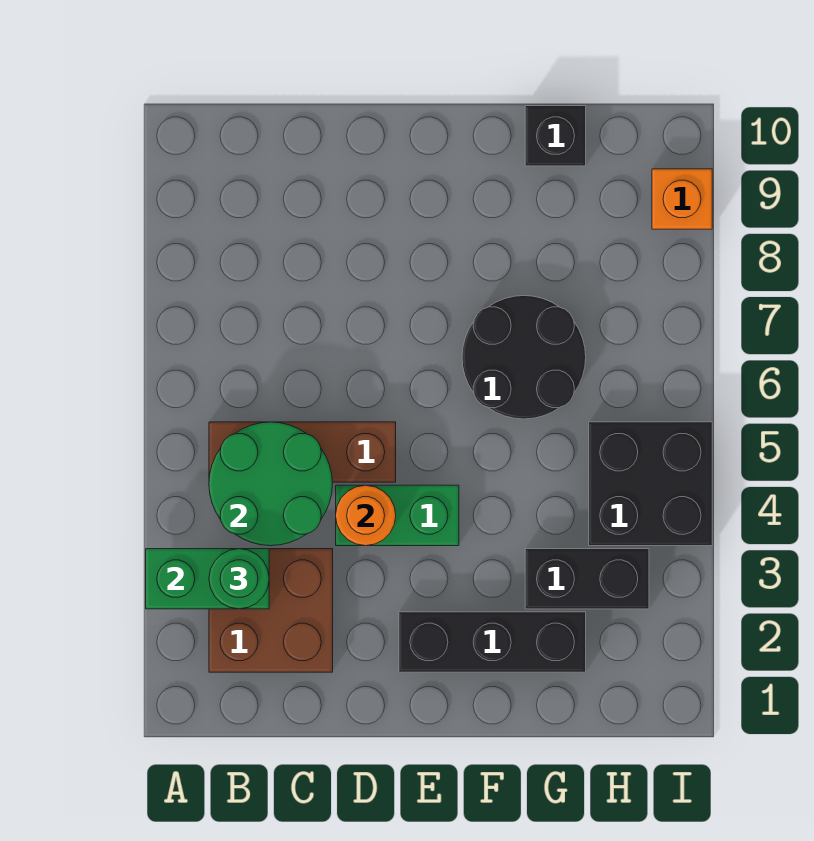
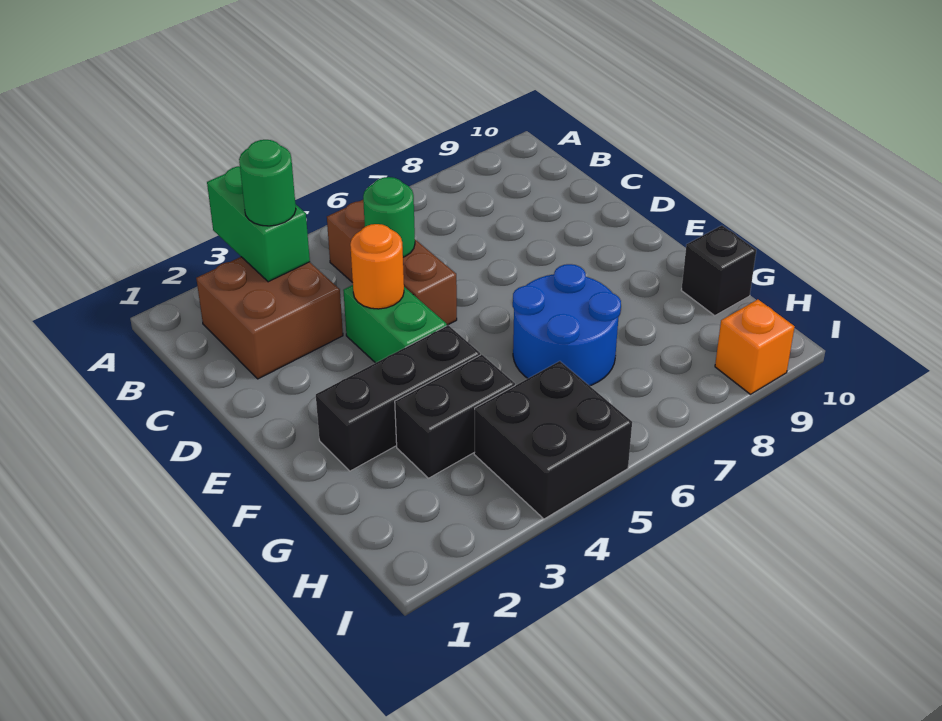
green 2x2 round brick [209,422,332,546] -> green 1x1 round brick [363,177,415,257]
black 1x3 brick [399,612,586,672] -> black 1x3 brick turned to [316,325,480,471]
black 2x2 round brick [462,296,586,419] -> blue 2x2 round brick [513,264,621,386]
black 1x2 brick [525,549,649,609] -> black 1x2 brick turned to [395,355,515,478]

